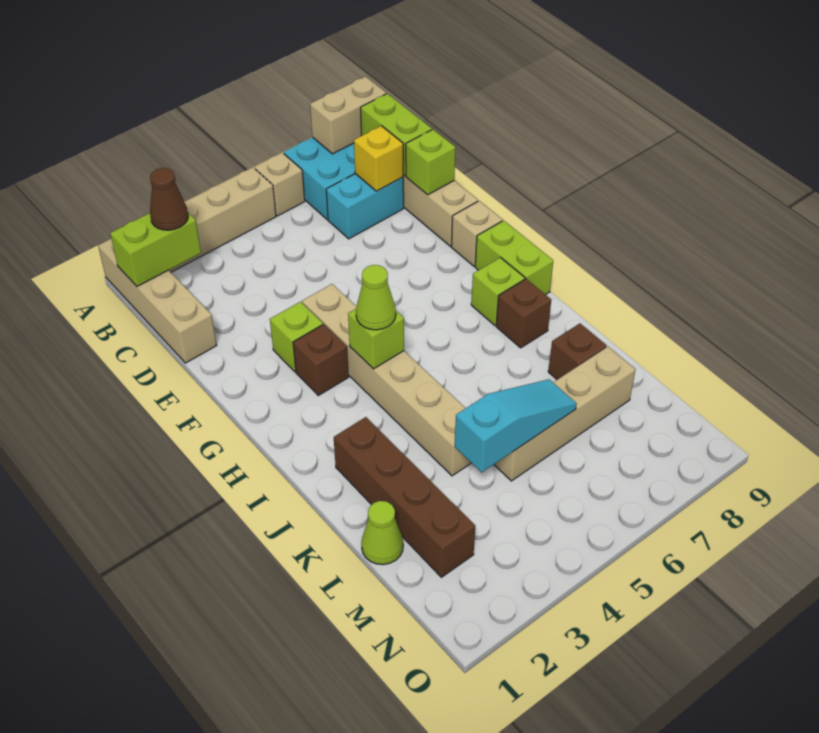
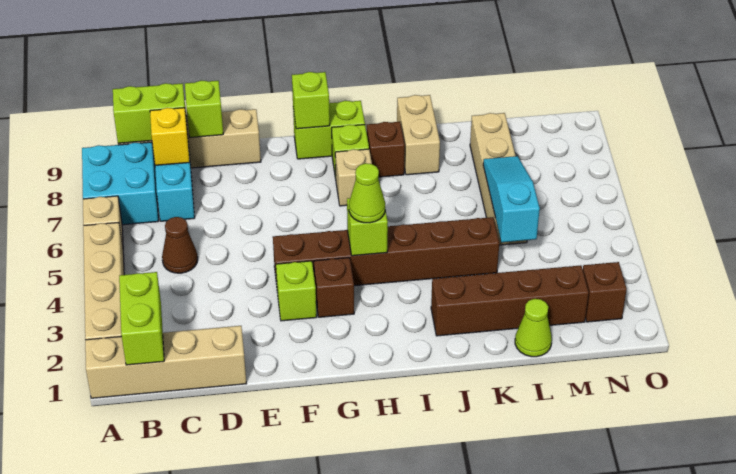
tan 1x2 brick [310,77,386,154] -> tan 1x2 brick moved to [397,95,440,175]
brown 1x1 cone [150,168,188,230] -> brown 1x1 cone moved to [162,217,198,273]
tan 1x6 brick [302,284,471,476] -> brown 1x6 brick [273,217,499,286]
tan 1x1 brick [452,201,502,266] -> tan 1x1 brick moved to [335,149,372,206]
none -> lime 1x1 brick [292,72,330,129]
brown 1x1 brick [548,323,607,380] -> brown 1x1 brick moved to [583,262,627,322]

